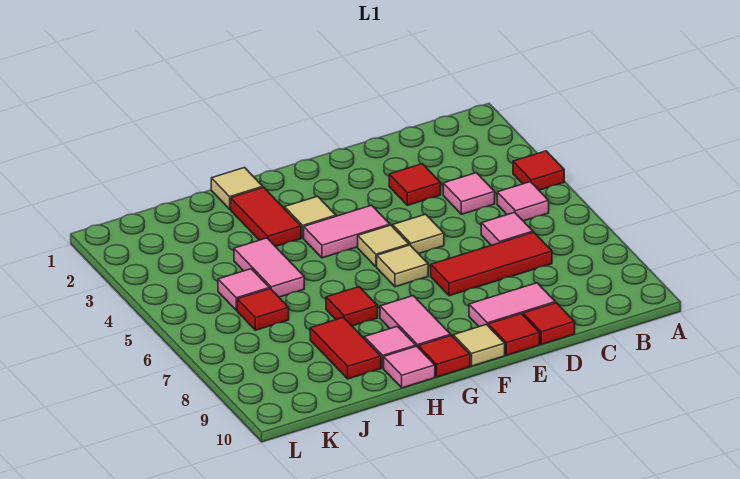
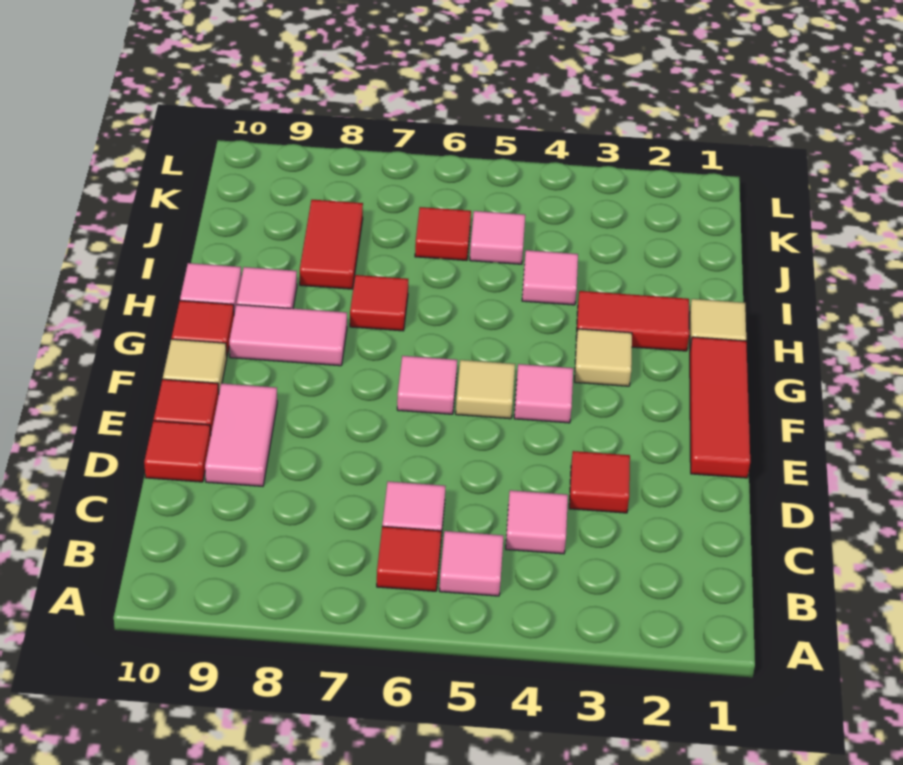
red 1x1 tile [513,151,564,190] -> red 1x1 tile moved to [377,526,441,591]
red 1x3 tile [431,232,552,296] -> red 1x3 tile moved to [690,337,750,478]
tan 1x1 tile [393,214,444,254] -> none
pink 1x2 tile [304,205,390,258] -> pink 1x1 tile [514,364,573,423]
tan 1x1 tile [377,245,428,287] -> pink 1x1 tile [397,356,457,414]
pink 1x2 tile [234,238,304,297] -> pink 1x1 tile [522,250,578,305]
red 1x2 tile [310,317,381,379] -> red 1x2 tile turned to [300,200,363,289]

